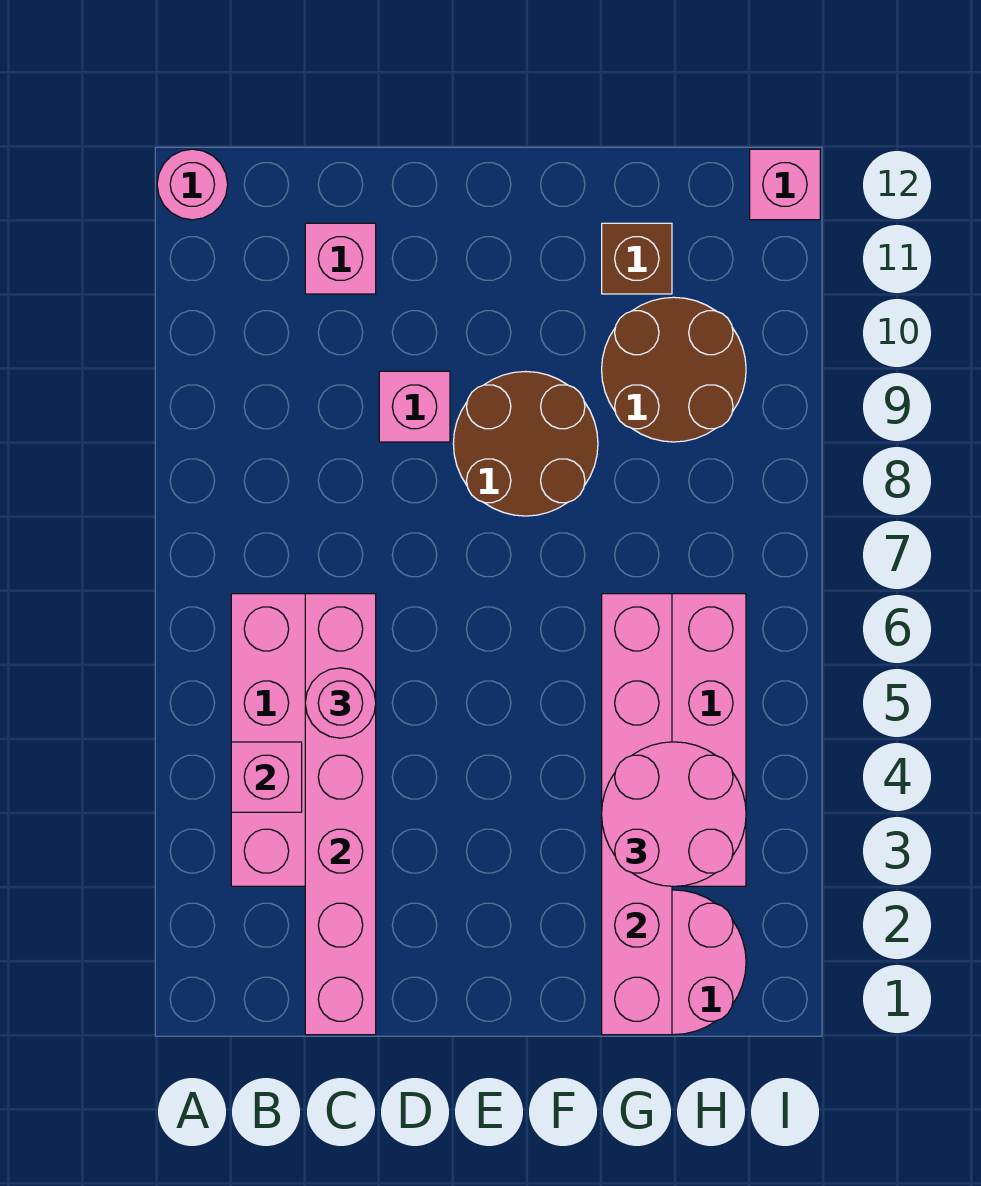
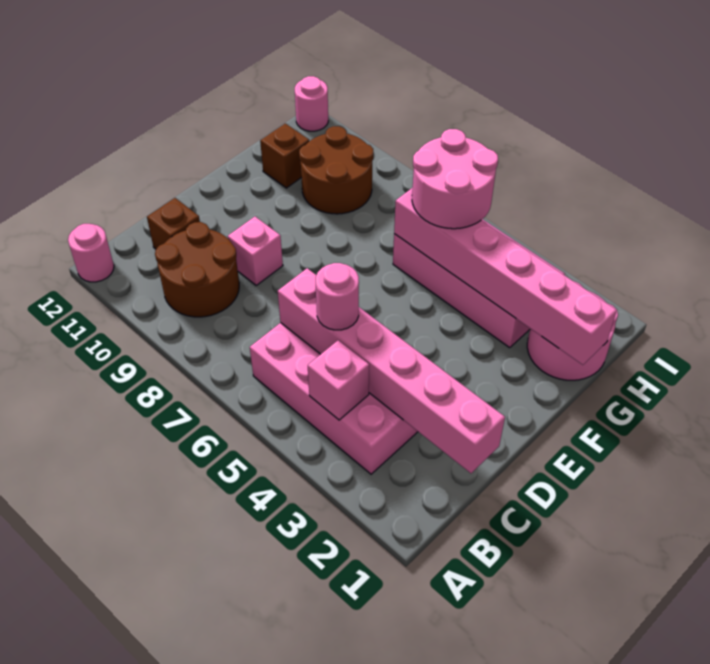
pink 1x1 brick [305,223,376,294] -> brown 1x1 brick [147,198,200,249]
brown 2x2 round brick [453,372,598,516] -> brown 2x2 round brick moved to [155,222,239,317]
pink 2x2 round brick [602,742,746,886] -> pink 2x2 round brick moved to [412,129,498,229]
pink 1x1 brick [750,149,820,220] -> pink 1x1 round brick [295,76,328,131]

